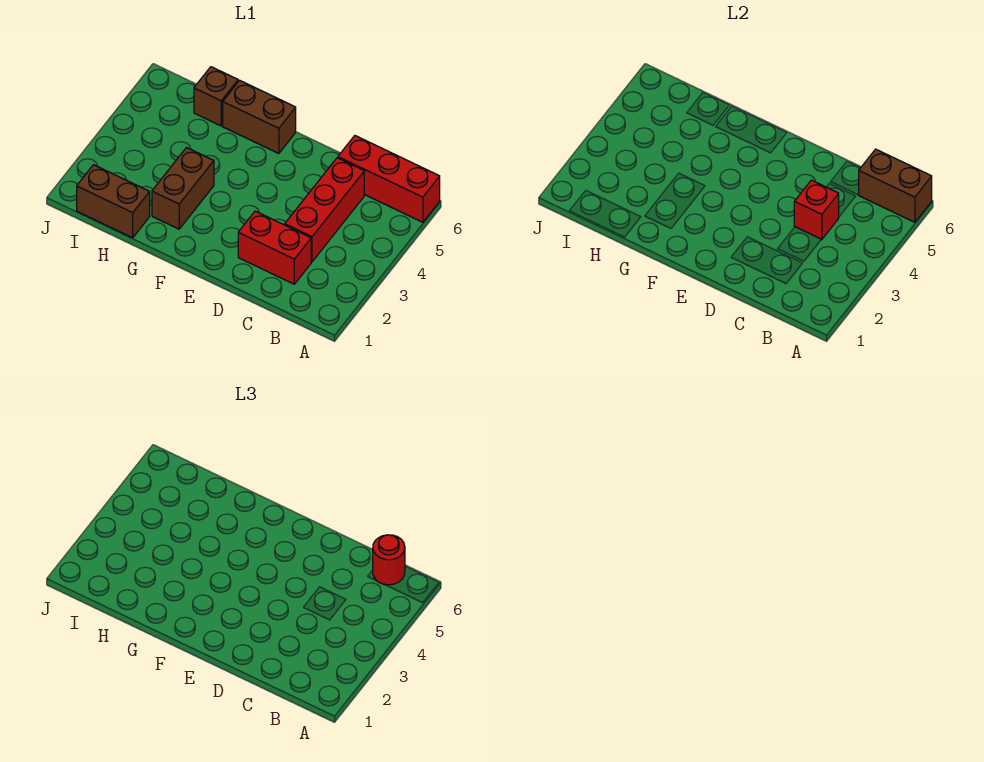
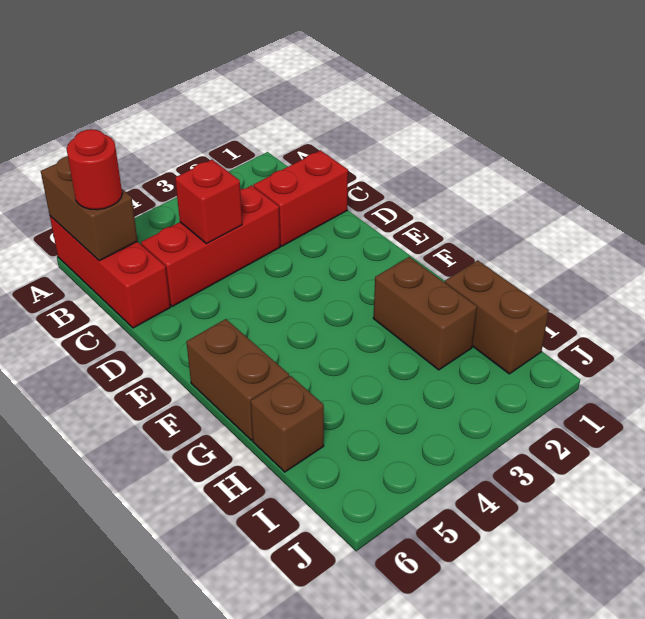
red 1x2 brick [238,211,311,284] -> red 1x2 brick turned to [253,150,348,246]
brown 1x2 brick [152,148,214,229] -> brown 1x2 brick turned to [373,257,477,370]

